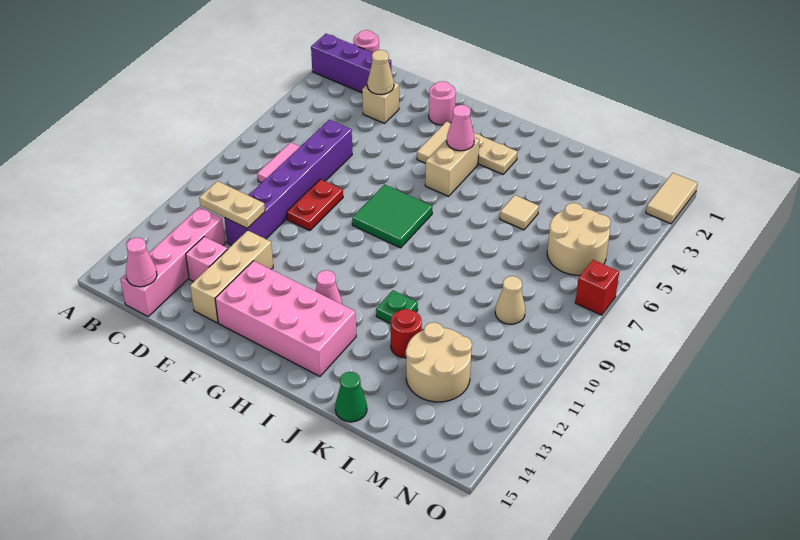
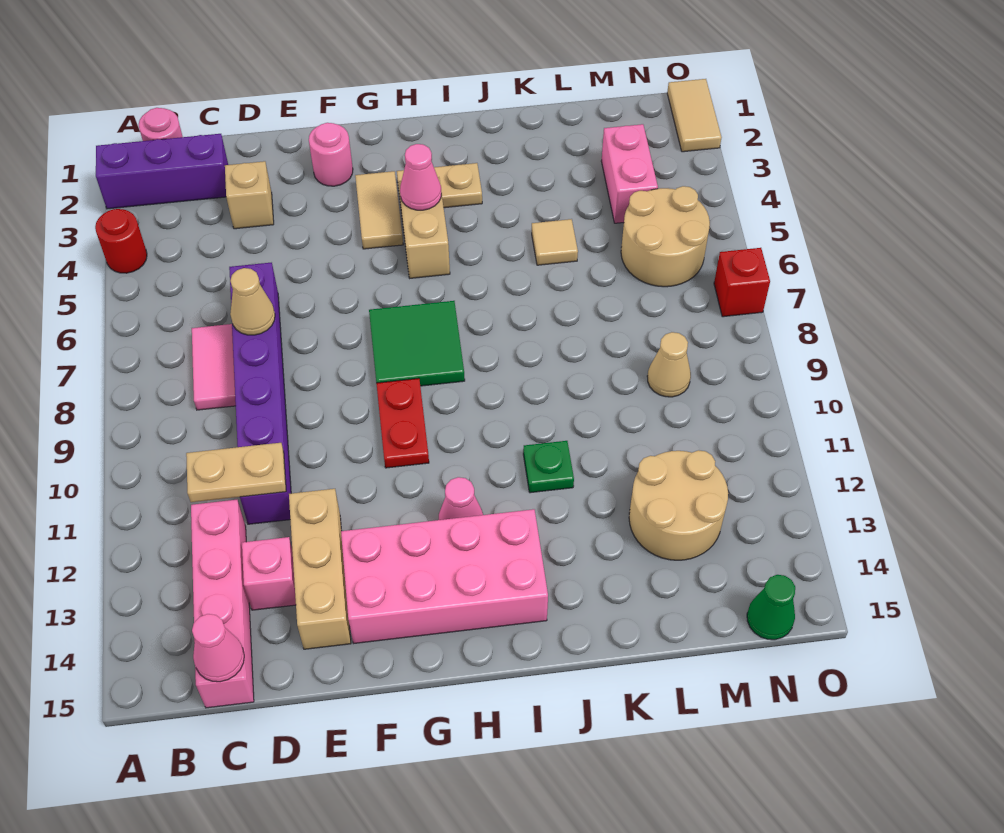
tan 1x1 cone [367,50,394,95] -> tan 1x1 cone moved to [230,268,275,335]
red 1x2 plate [287,179,343,231] -> red 1x2 plate moved to [376,378,429,468]
red 1x1 round brick [391,309,422,358] -> red 1x1 round brick moved to [95,209,147,273]
green 1x1 cone [335,372,367,422] -> green 1x1 cone moved to [747,575,795,640]
none -> pink 1x2 brick [601,124,658,223]

